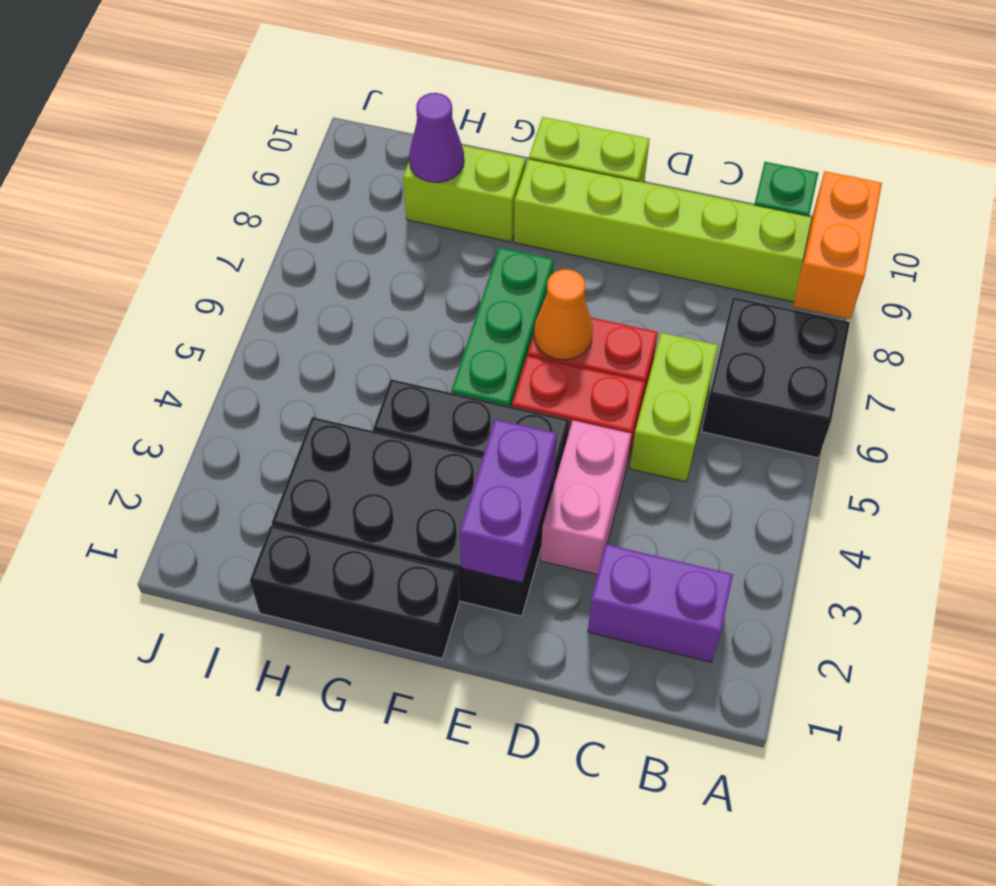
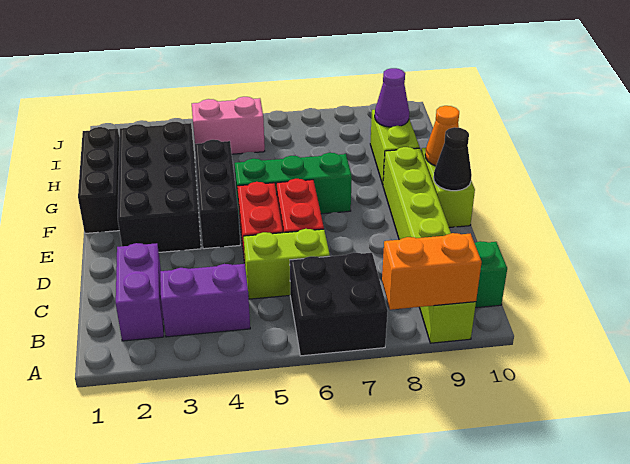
pink 1x2 brick [541,420,631,575] -> pink 1x2 brick moved to [192,97,265,154]
purple 1x2 brick [460,419,557,583] -> purple 1x2 brick moved to [160,264,250,337]
orange 1x1 cone [534,269,593,360] -> orange 1x1 cone moved to [425,106,459,166]
none -> black 1x1 cone [434,127,472,191]

